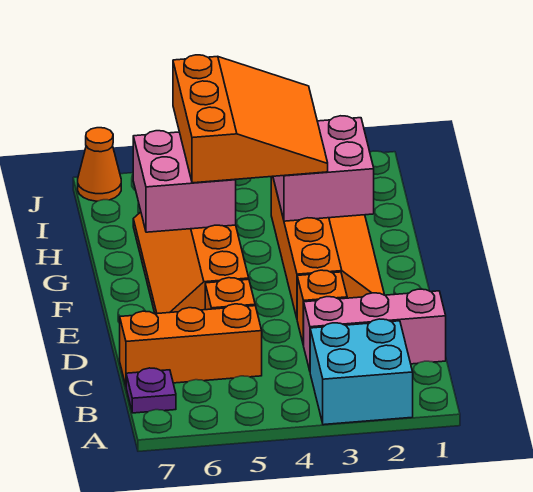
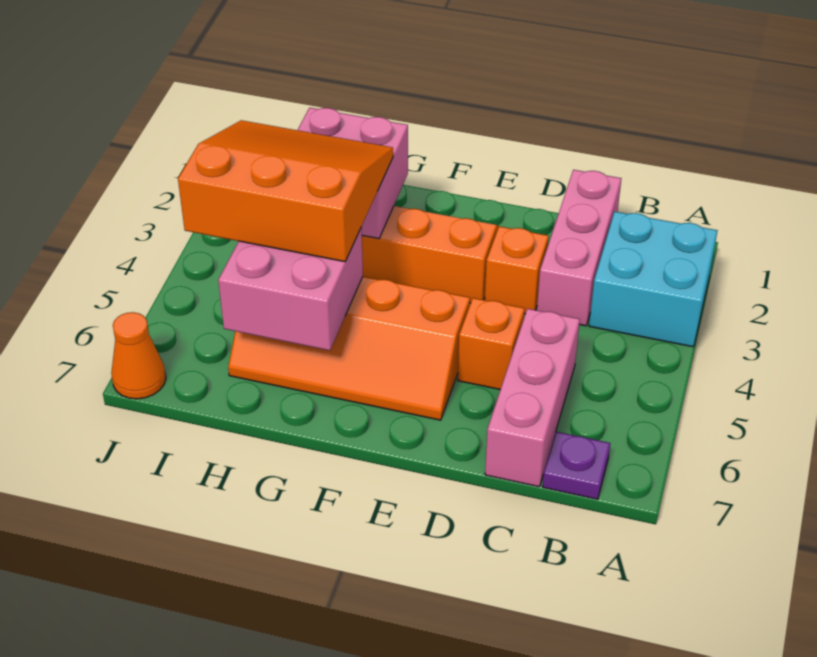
orange 1x3 brick [120,304,262,385] -> pink 1x3 brick [485,309,580,487]

